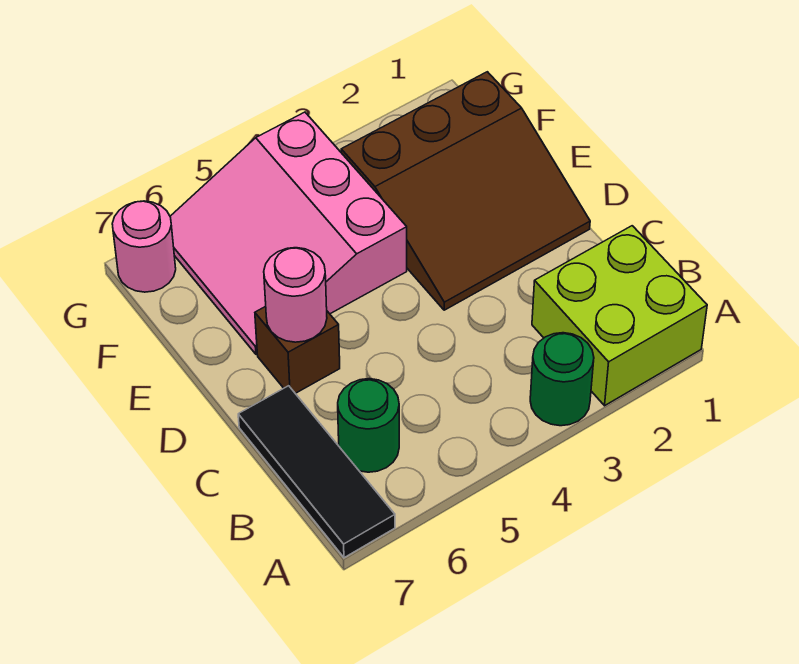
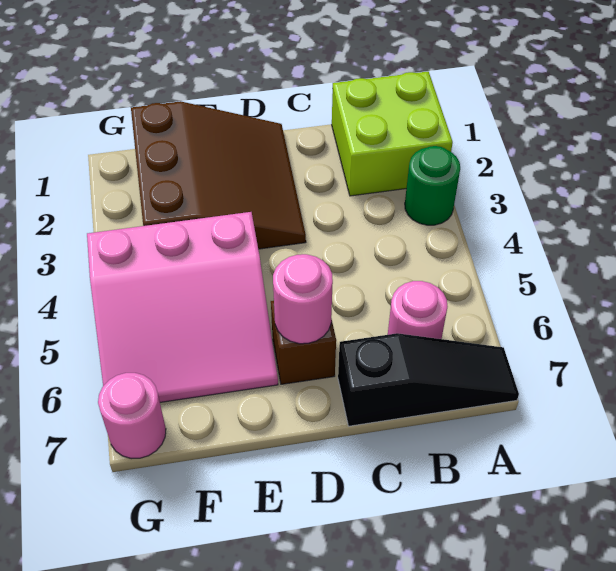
black 1x3 tile [238,386,395,558] -> black 1x3 slope [338,333,519,426]
green 1x1 round brick [338,379,399,472] -> pink 1x1 round brick [388,281,448,339]

